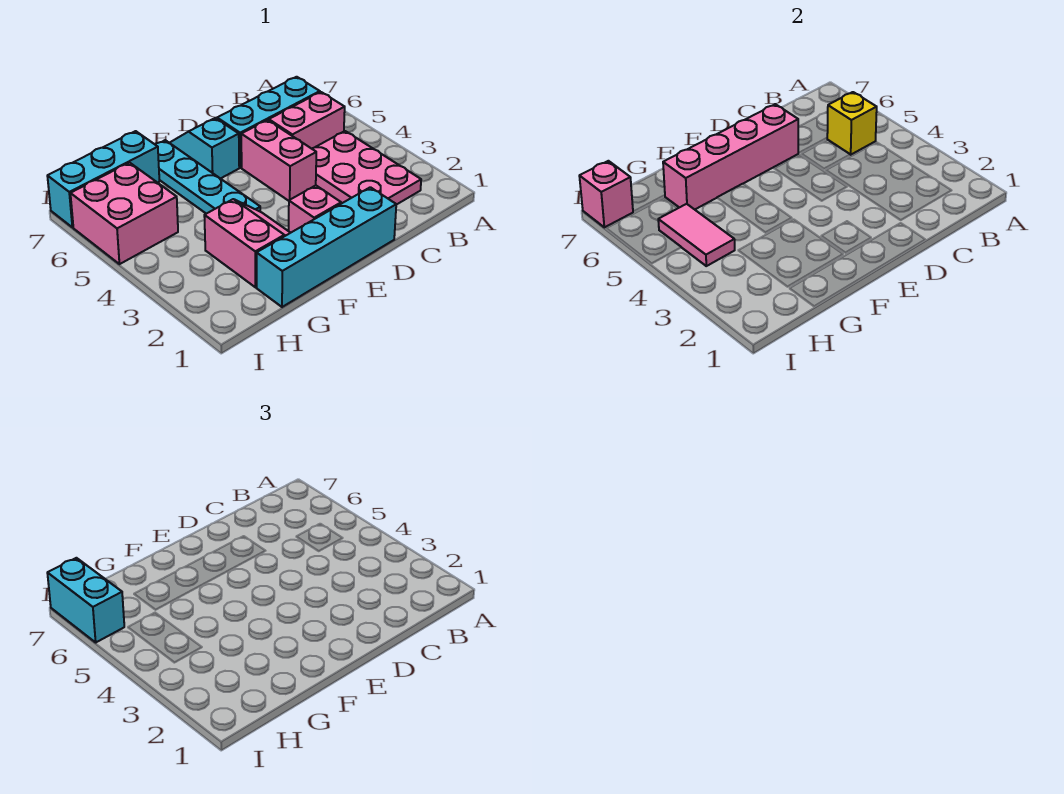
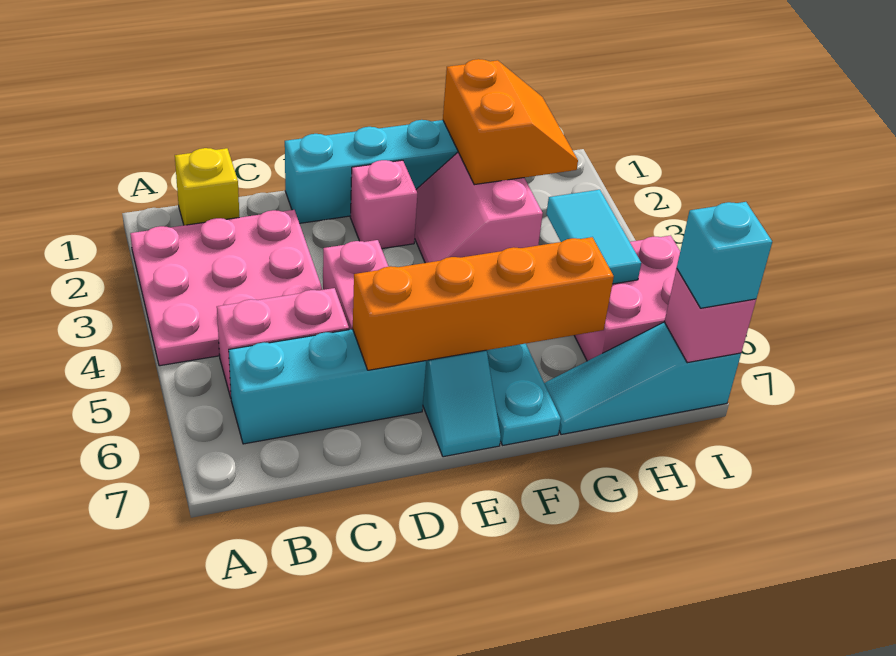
pink 2x3 plate [311,131,421,205] -> pink 3x3 plate [130,210,323,366]
yellow 1x1 brick [827,92,877,155] -> yellow 1x1 brick moved to [175,148,239,225]
pink 1x4 brick [663,104,798,209] -> orange 1x4 brick [353,237,614,370]
none -> orange 2x2 slope [443,59,578,185]
cyan 1x3 brick [47,131,159,227] -> cyan 1x3 slope [544,322,741,435]
pink 1x2 tile [658,204,735,266] -> cyan 1x2 tile [546,190,641,284]
cyan 1x2 brick [47,558,124,642] -> cyan 1x1 brick [677,202,772,308]

